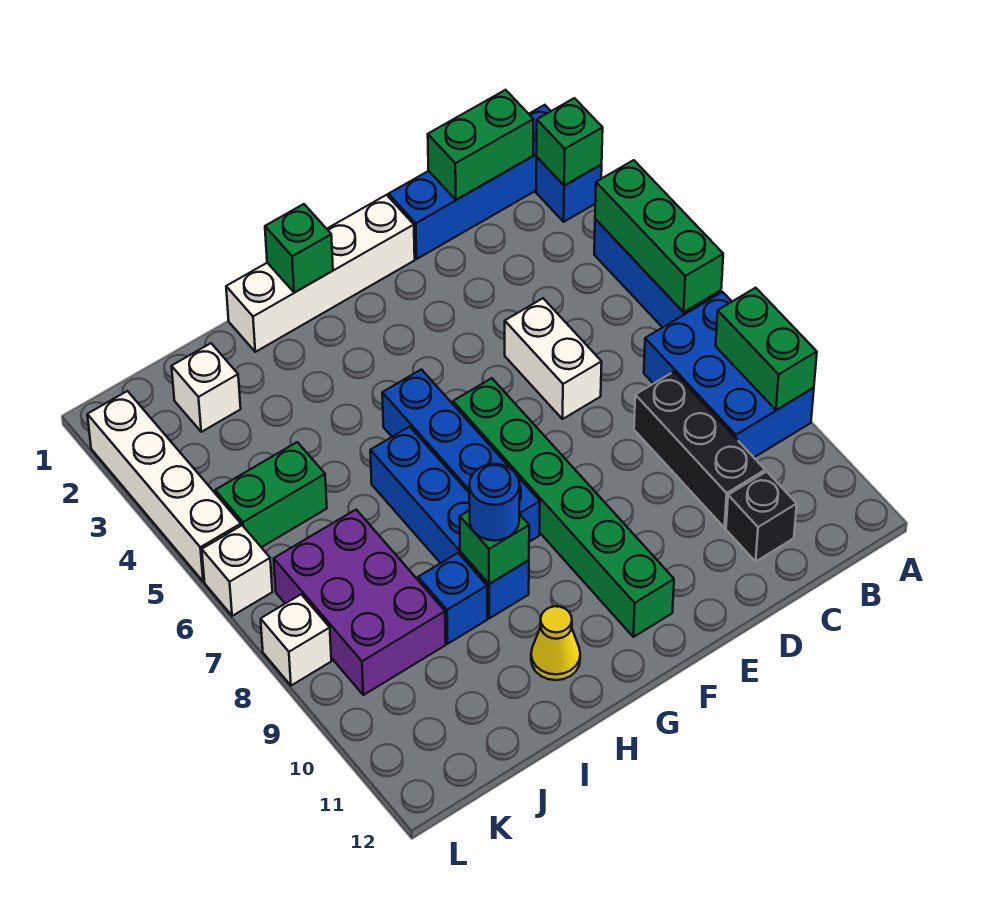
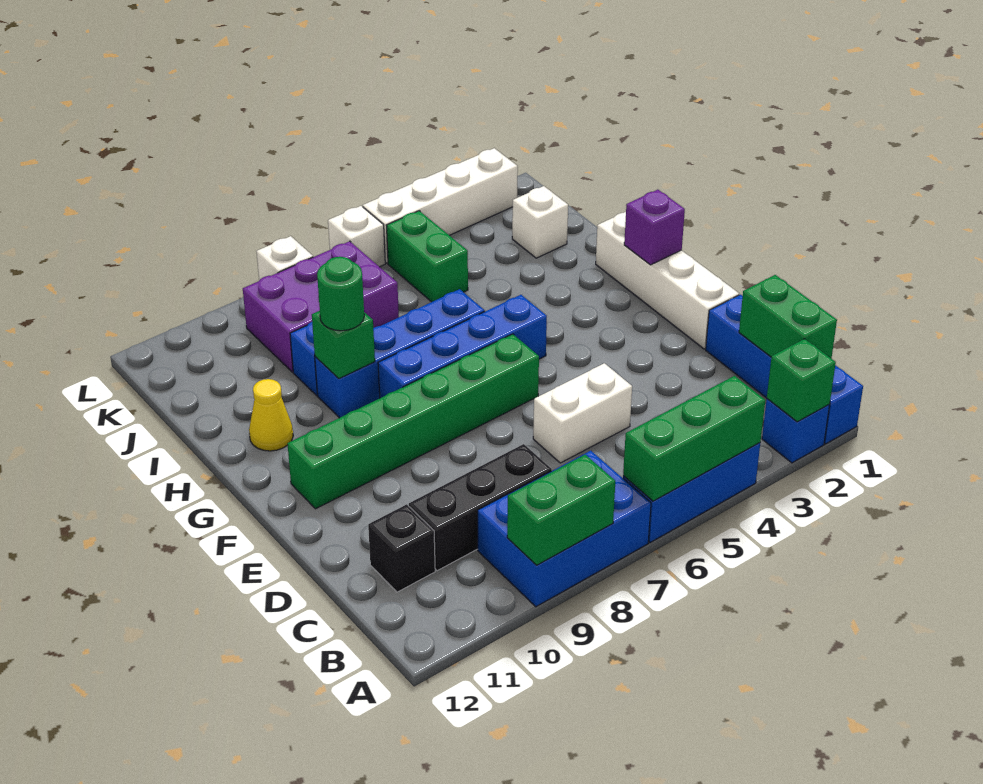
green 1x1 brick [265,204,333,293] -> purple 1x1 brick [624,190,685,265]
blue 1x1 round brick [469,464,520,541] -> green 1x1 round brick [317,257,364,331]

